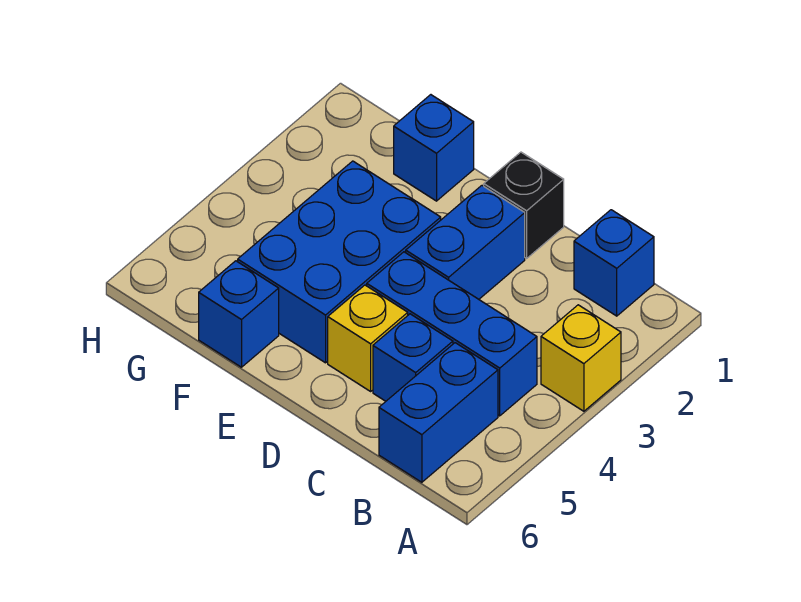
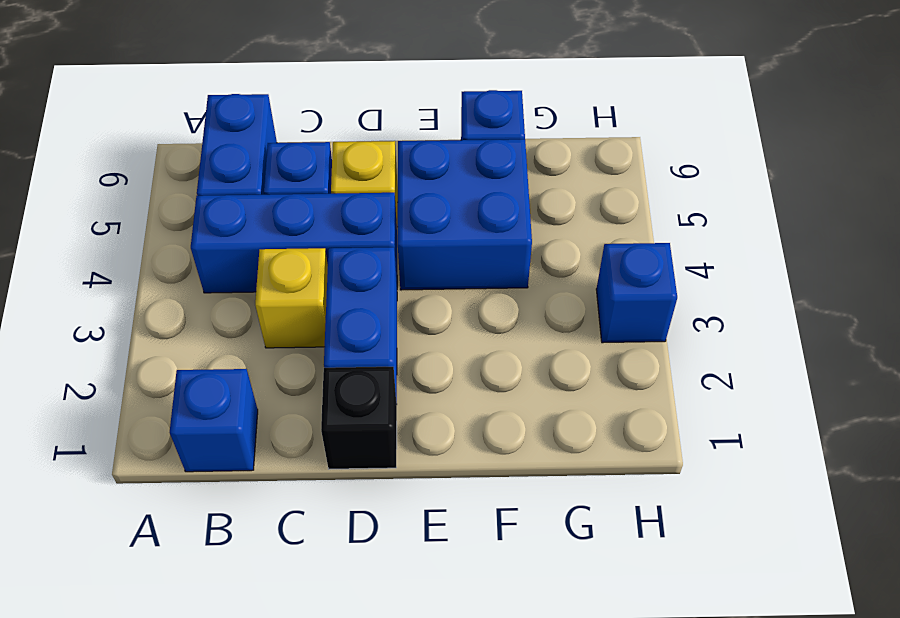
yellow 1x1 brick [541,305,621,411] -> yellow 1x1 brick moved to [255,248,328,348]
blue 2x3 brick [238,161,441,363] -> blue 2x2 brick [398,139,532,290]
blue 1x1 brick [394,95,474,201] -> blue 1x1 brick moved to [596,243,677,343]

